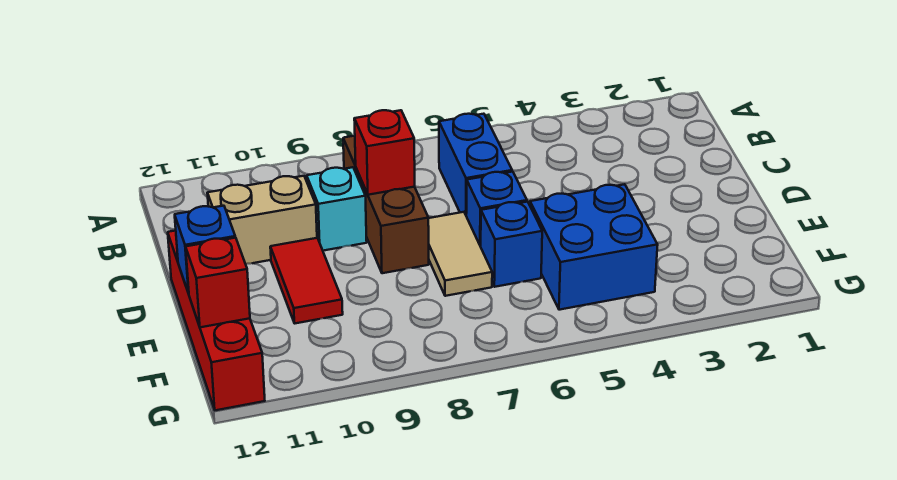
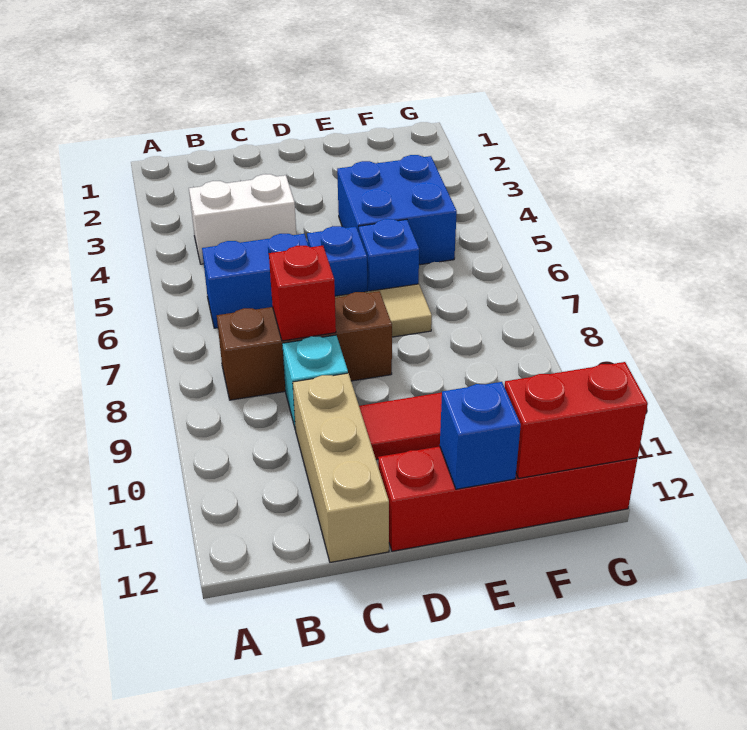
none -> white 1x2 brick [189,174,296,264]
tan 1x2 brick [207,176,317,264] -> tan 1x3 brick [293,373,389,562]
red 1x1 brick [186,238,250,327] -> red 1x2 brick [505,362,648,478]

